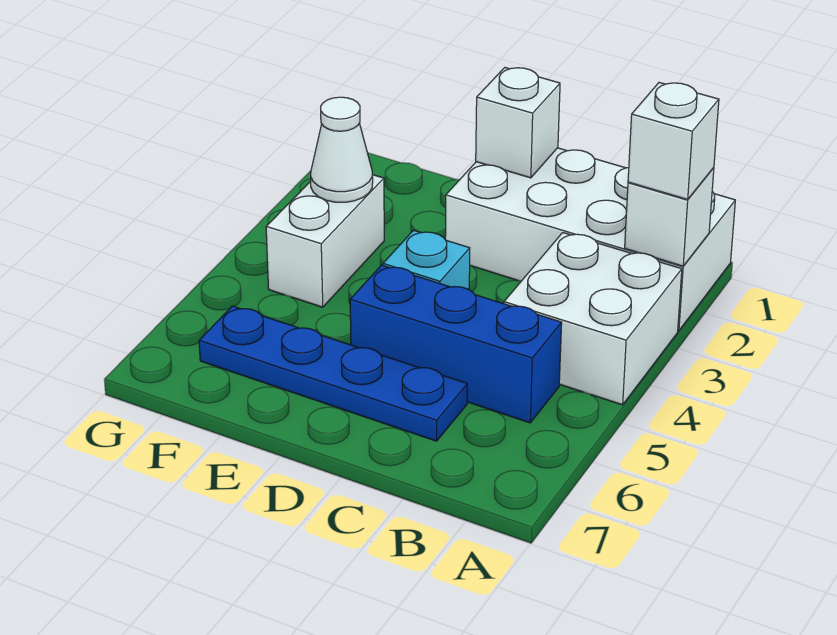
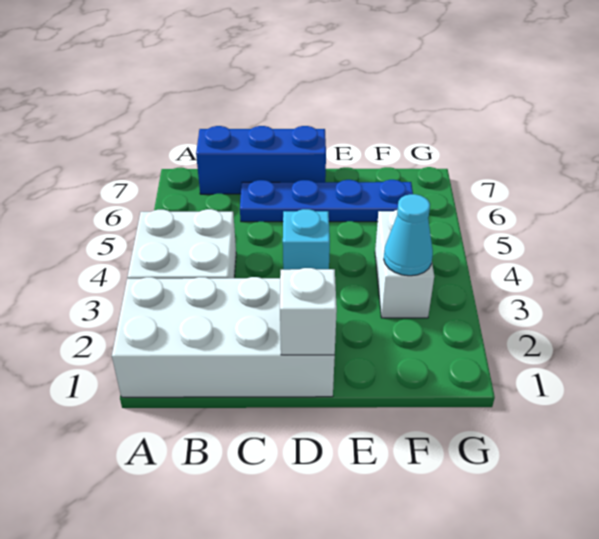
white 1x1 brick [625,168,714,266] -> none
white 1x1 brick [628,83,719,199] -> none
blue 1x3 brick [350,265,562,423] -> blue 1x3 brick moved to [196,126,326,194]
white 1x1 cone [311,97,373,202] -> cyan 1x1 cone [384,194,433,276]

